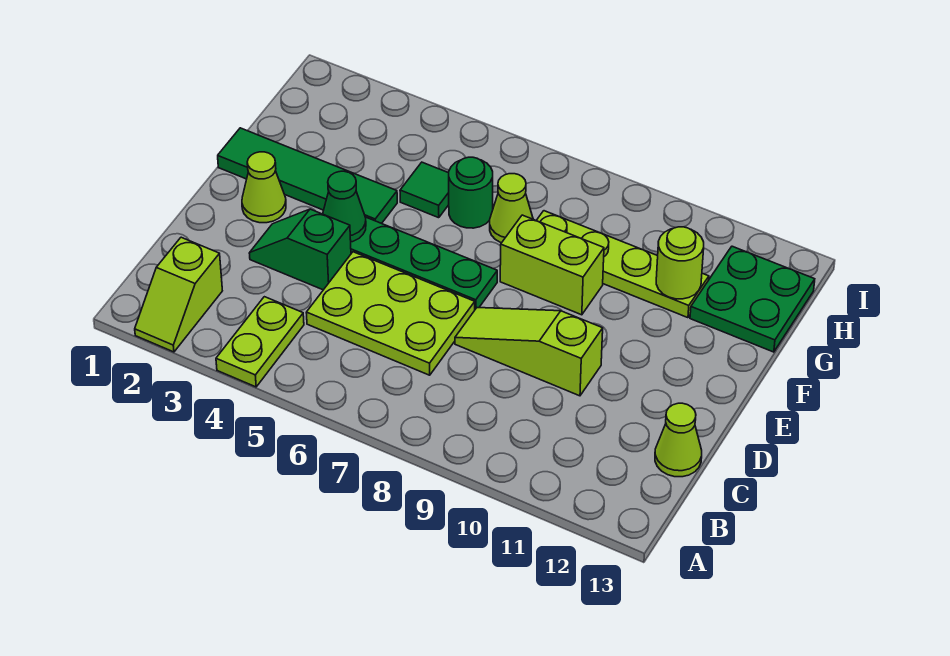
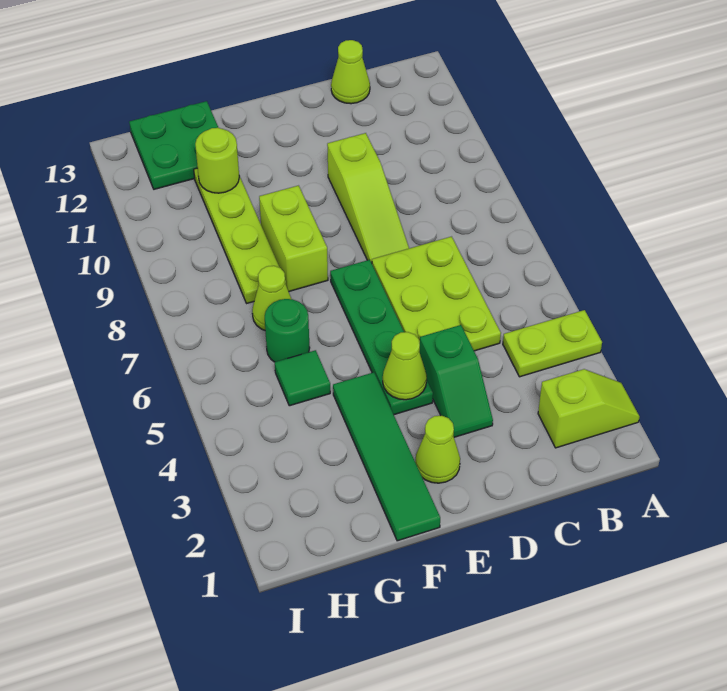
green 1x1 cone [323,171,366,242] -> lime 1x1 cone [383,332,427,400]

